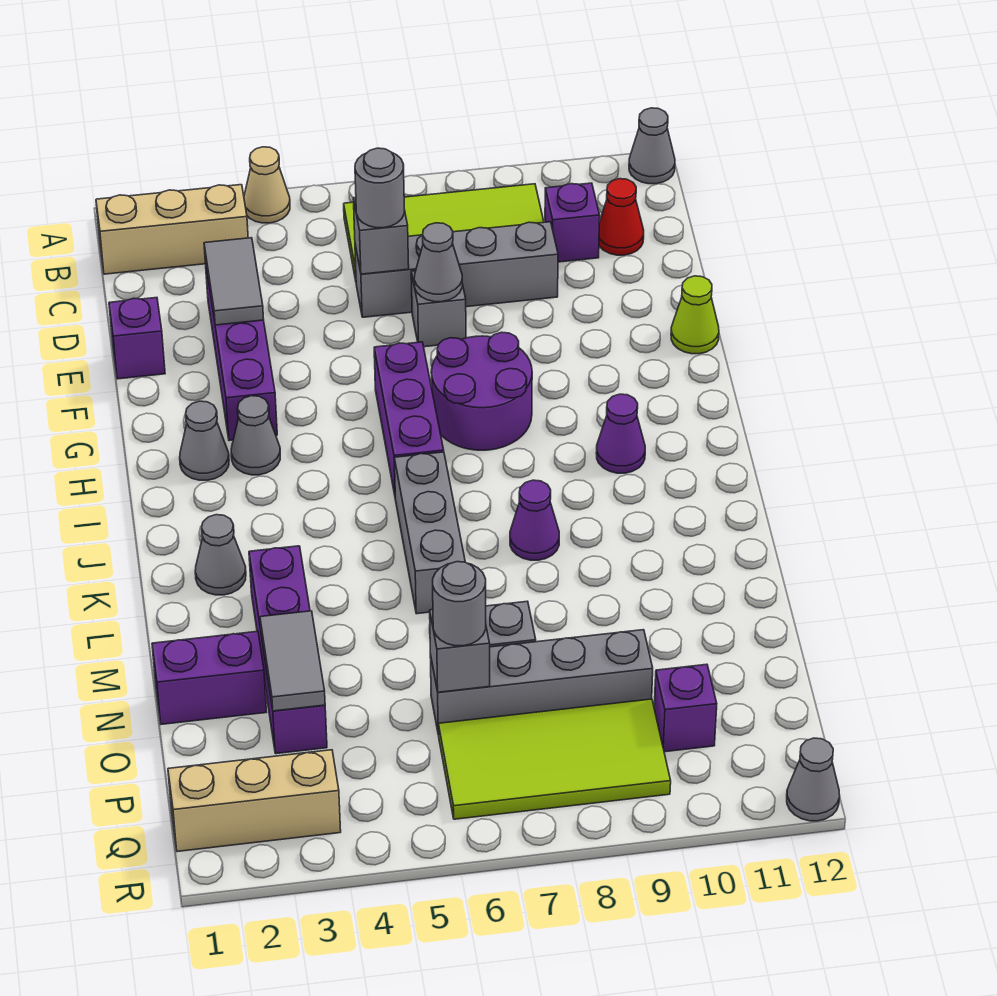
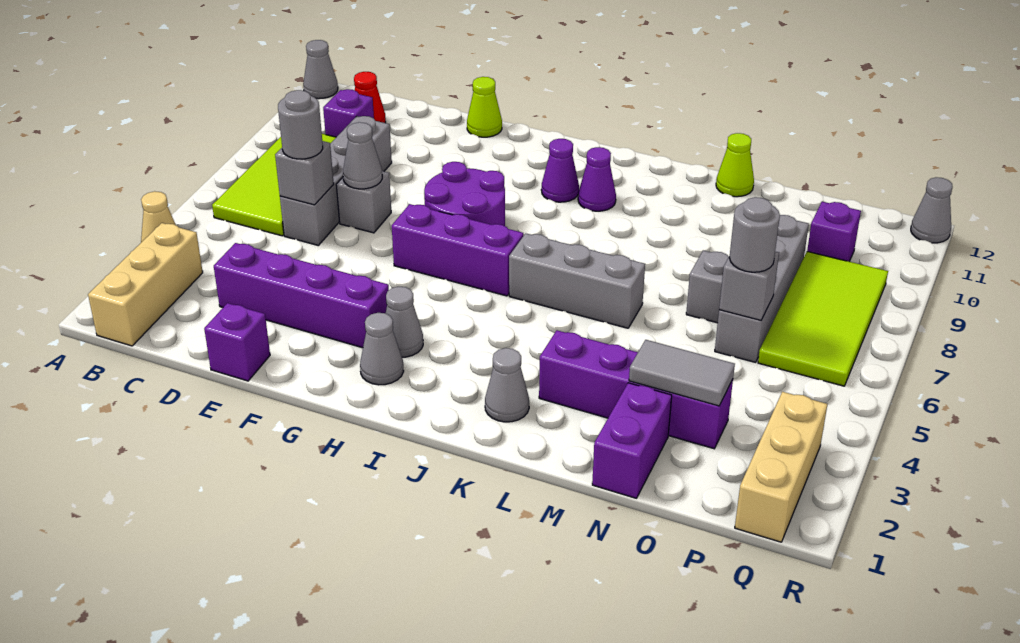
grey 1x2 tile [204,238,264,325] -> none
purple 1x1 cone [510,480,559,560] -> purple 1x1 cone moved to [578,147,616,211]
none -> lime 1x1 cone [716,133,754,197]

